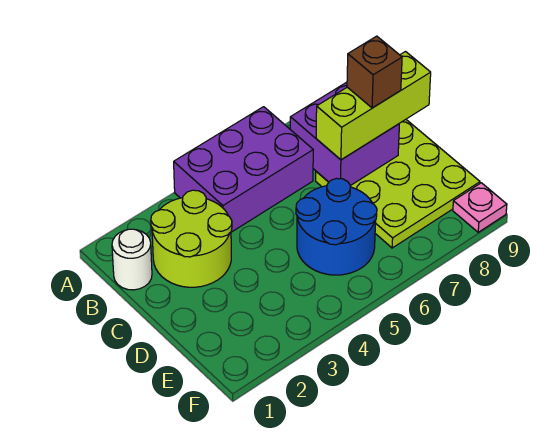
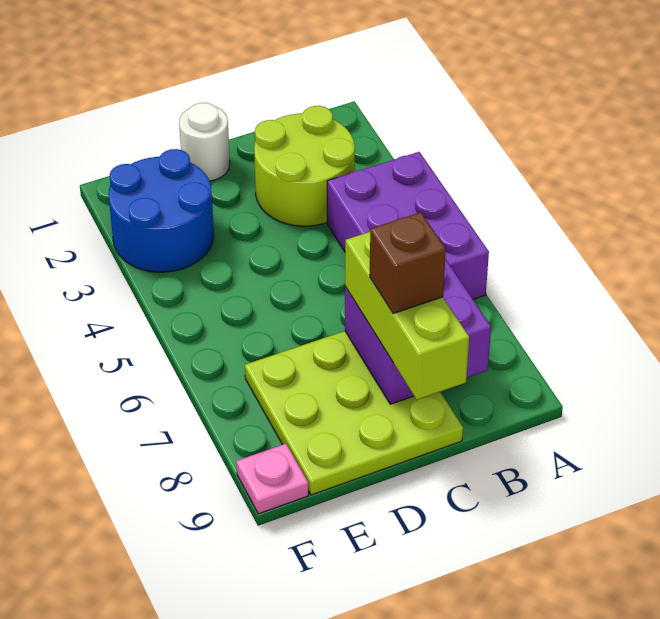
white 1x1 round brick [112,229,152,290] -> white 1x1 round brick moved to [179,103,230,181]
blue 2x2 round brick [296,178,377,275] -> blue 2x2 round brick moved to [109,149,214,272]

